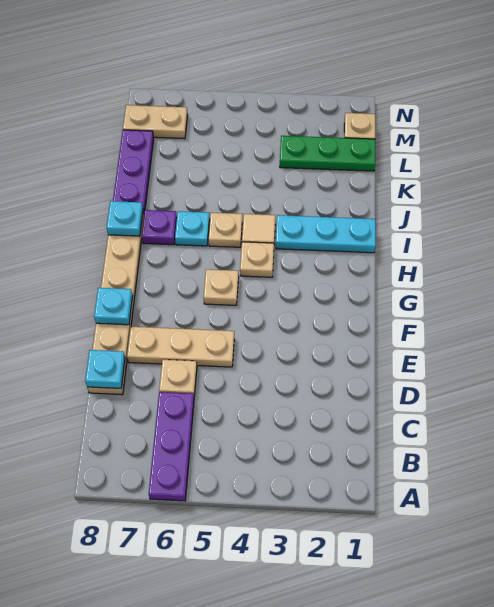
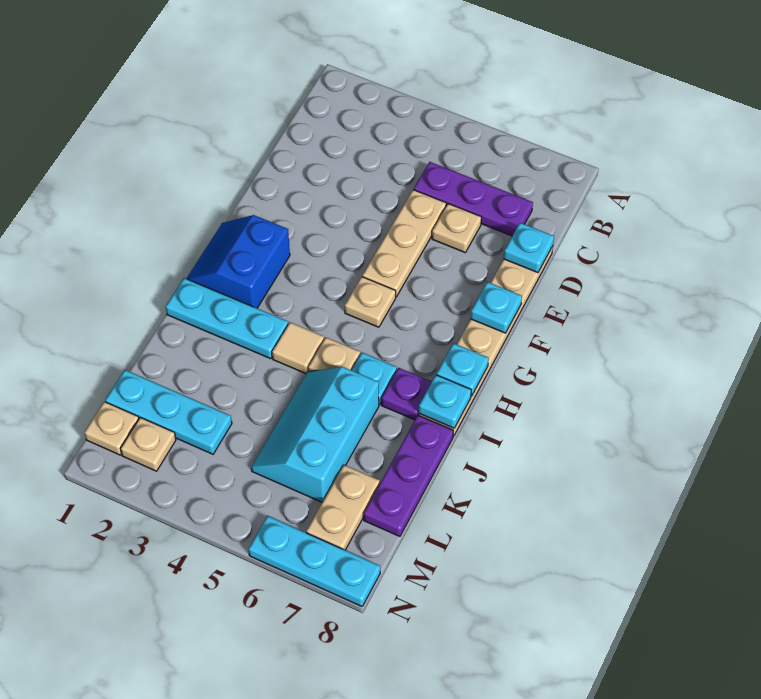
purple 1x3 plate [149,392,194,501] -> purple 1x3 plate turned to [414,162,533,236]
tan 1x3 plate [127,327,234,367] -> tan 1x3 plate turned to [362,190,446,297]
none -> blue 2x2 slope [186,215,290,308]
tan 1x1 plate [240,242,274,277] -> tan 1x1 plate moved to [121,417,176,471]
none -> cyan 1x1 plate [437,343,489,396]
none -> cyan 2x3 slope [251,367,379,502]
green 1x3 plate [280,136,375,171] -> cyan 1x3 plate [105,370,232,454]
tan 1x2 plate [123,105,188,139] -> tan 1x2 plate turned to [306,465,380,550]
none -> cyan 1x3 plate [249,516,380,606]

